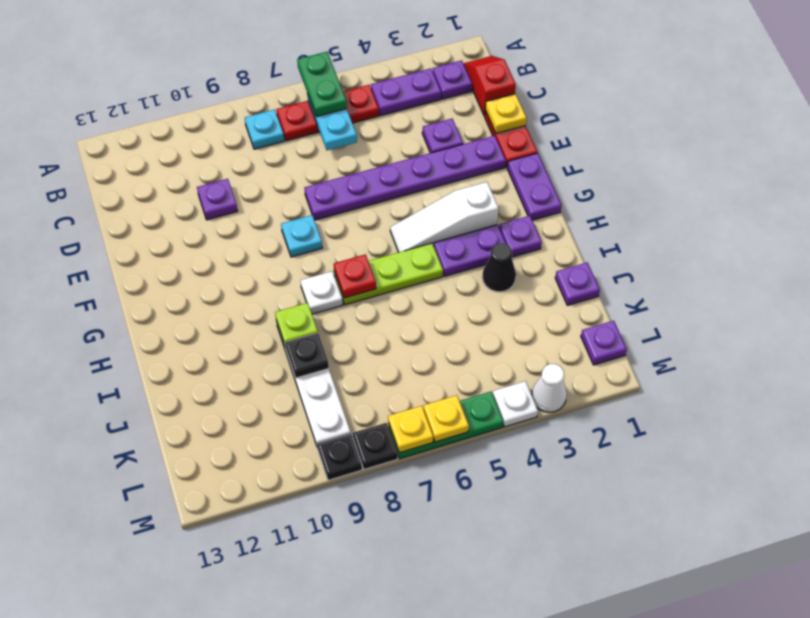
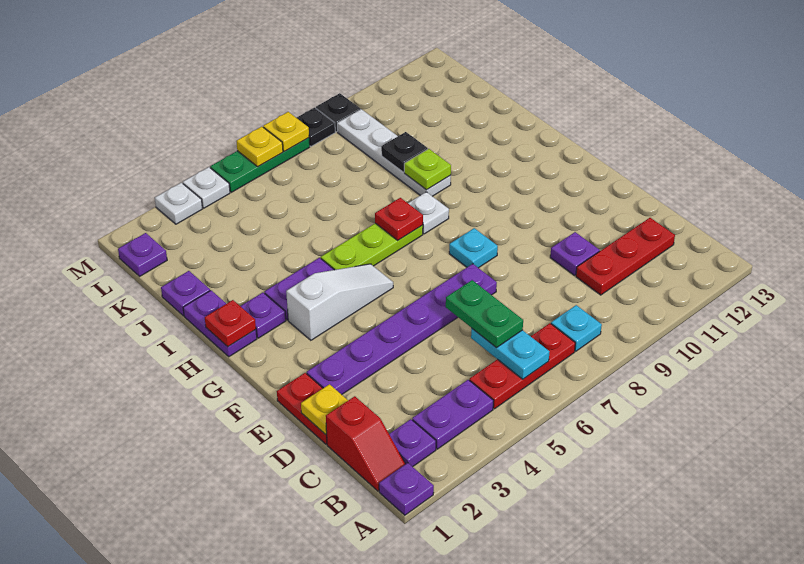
green 1x2 plate [297,52,347,117] -> green 1x2 plate moved to [446,280,523,348]
none -> red 1x3 plate [576,218,675,295]
purple 1x1 plate [422,119,463,153] -> purple 1x1 plate moved to [379,463,434,515]
purple 1x2 plate [507,153,562,220] -> purple 1x2 plate moved to [183,290,257,357]
none -> red 1x1 plate [205,300,256,347]
black 1x1 cone [482,243,516,292] -> none
white 1x1 cone [532,364,567,412] -> white 1x1 plate [155,183,202,224]

